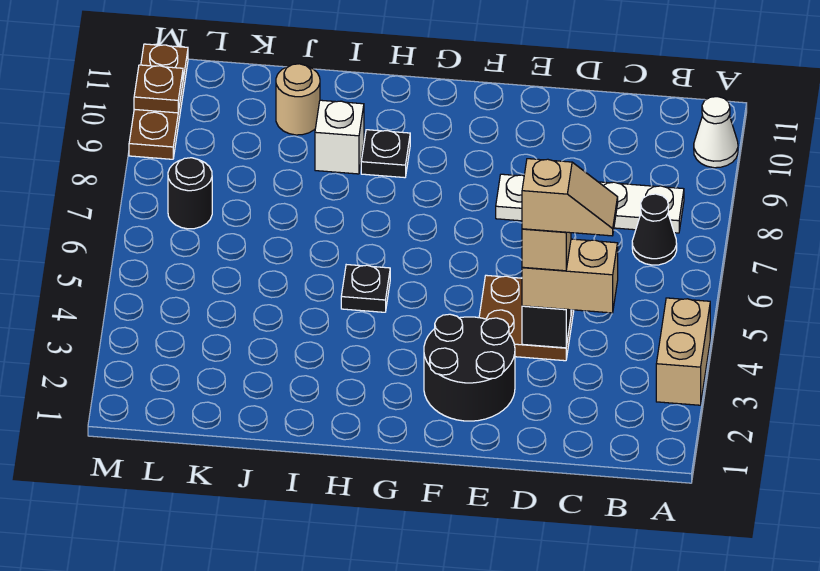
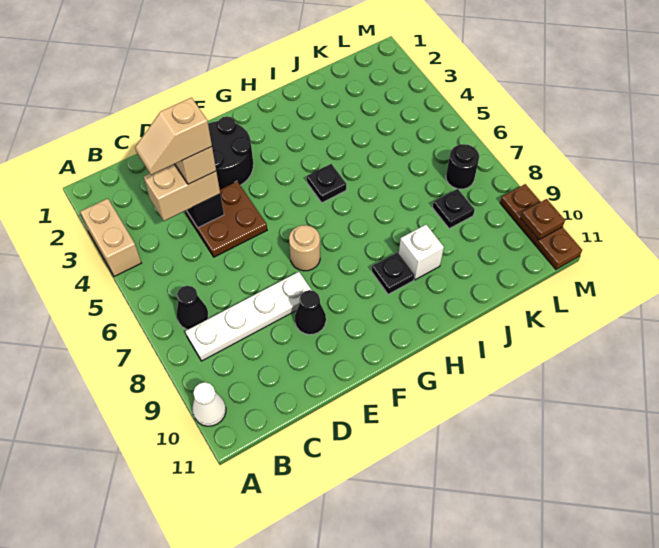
none -> black 1x1 cone [295,290,326,335]
tan 1x1 round brick [276,64,320,135] -> tan 1x1 round brick moved to [289,225,320,271]
none -> black 1x1 plate [433,189,475,229]

